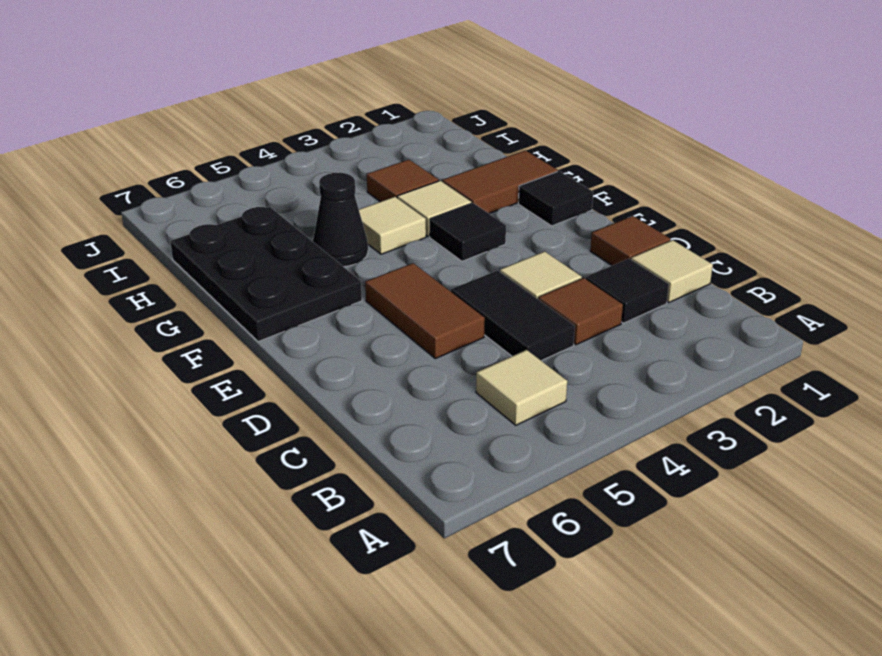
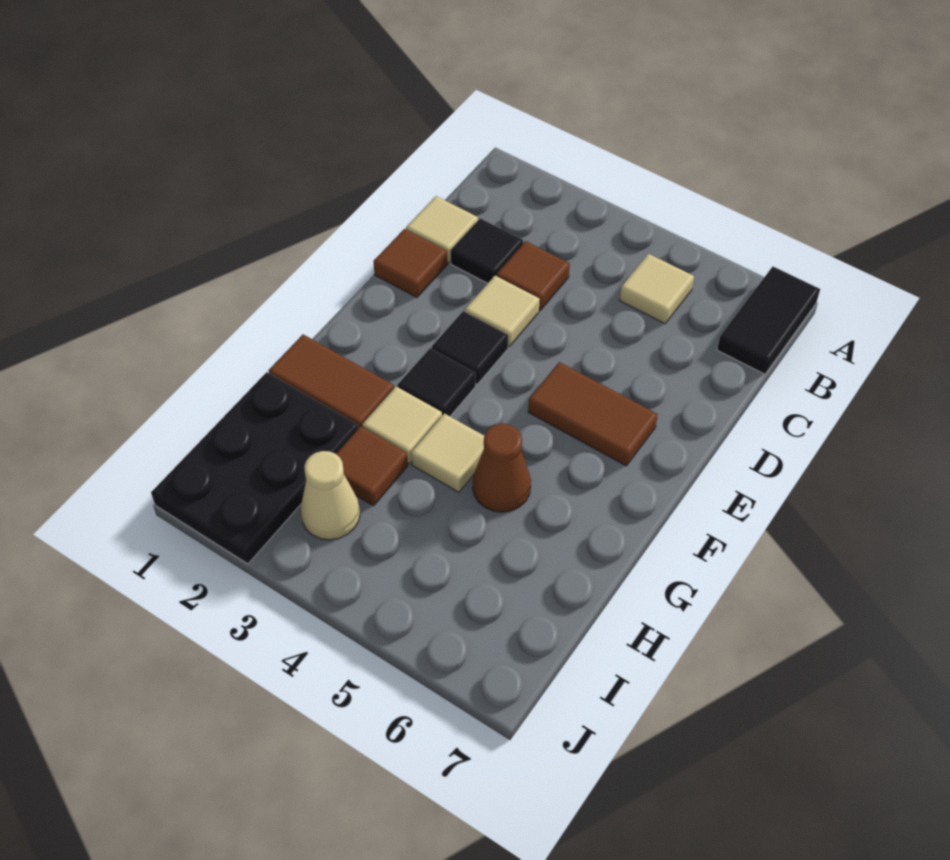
black 1x2 tile [451,270,575,361] -> black 1x2 tile moved to [717,267,820,374]
brown 1x2 tile [365,263,485,358] -> brown 1x2 tile turned to [528,362,658,466]
black 1x1 tile [518,171,593,226] -> black 1x1 tile moved to [432,311,508,384]
black 2x3 plate [170,207,362,342] -> black 2x3 plate moved to [151,372,359,564]
black 1x1 cone [313,173,368,267] -> brown 1x1 cone [473,424,531,512]
none -> tan 1x1 cone [300,451,360,540]

